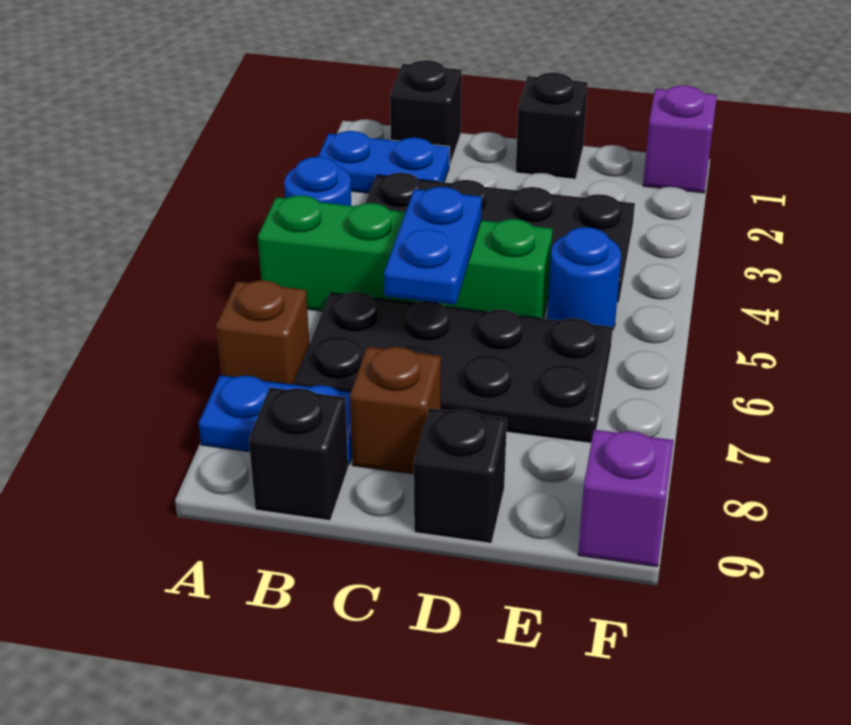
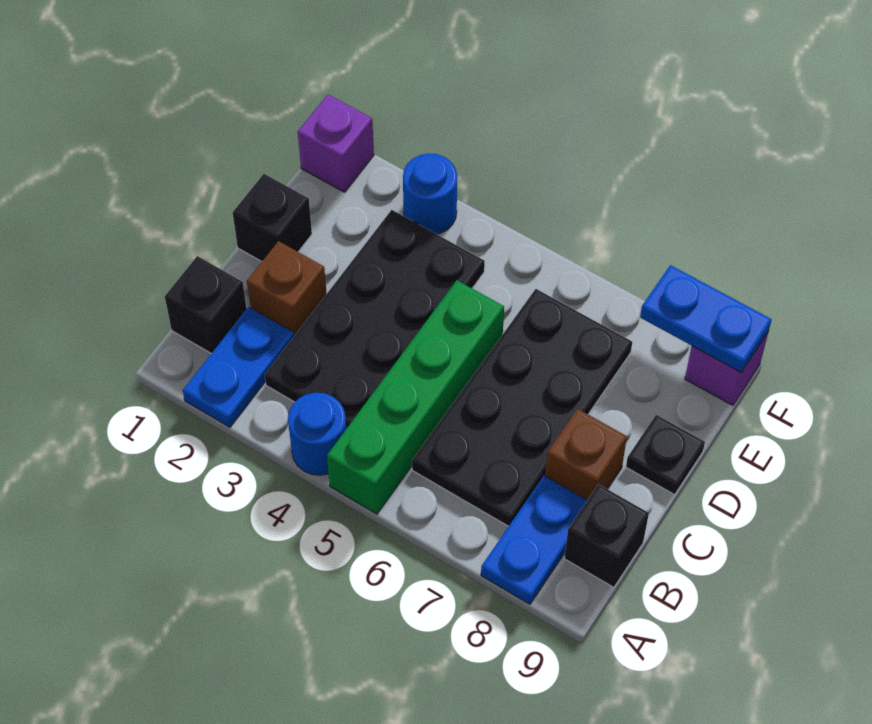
brown 1x1 brick [216,280,309,385] -> brown 1x1 brick moved to [247,241,327,336]
blue 1x2 plate [384,187,482,305] -> blue 1x2 plate moved to [640,265,772,372]
black 1x1 brick [414,408,507,543] -> black 1x1 plate [626,415,705,495]
blue 1x1 round brick [547,227,621,331] -> blue 1x1 round brick moved to [403,153,457,234]

